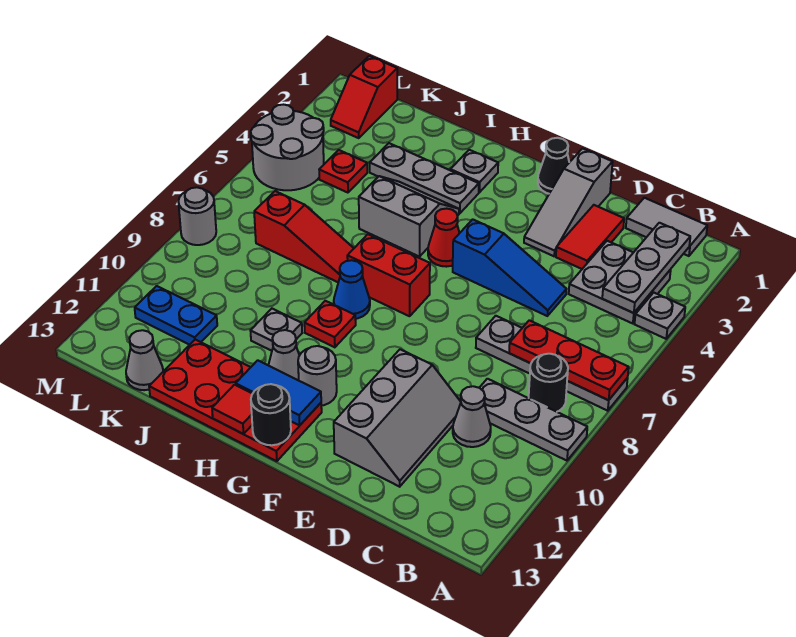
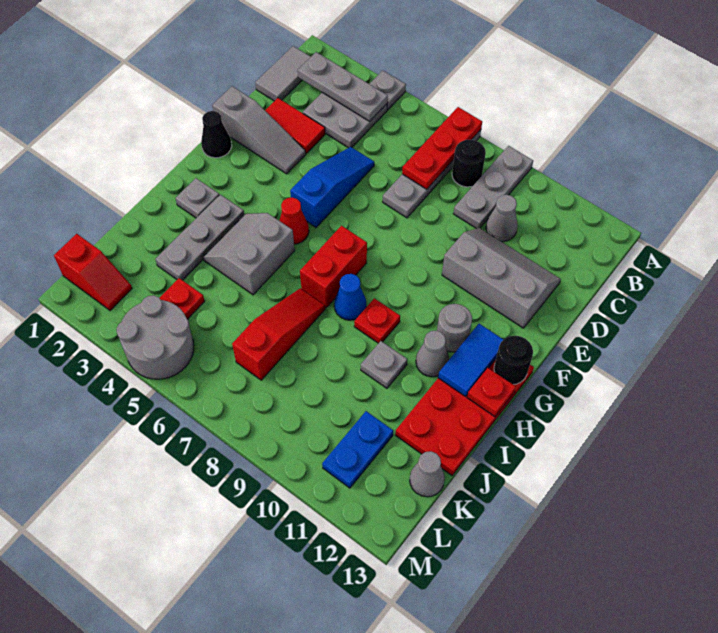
red 1x1 tile [212,385,252,434] -> red 1x1 plate [467,368,516,417]
grey 1x1 round brick [178,187,216,245] -> none

